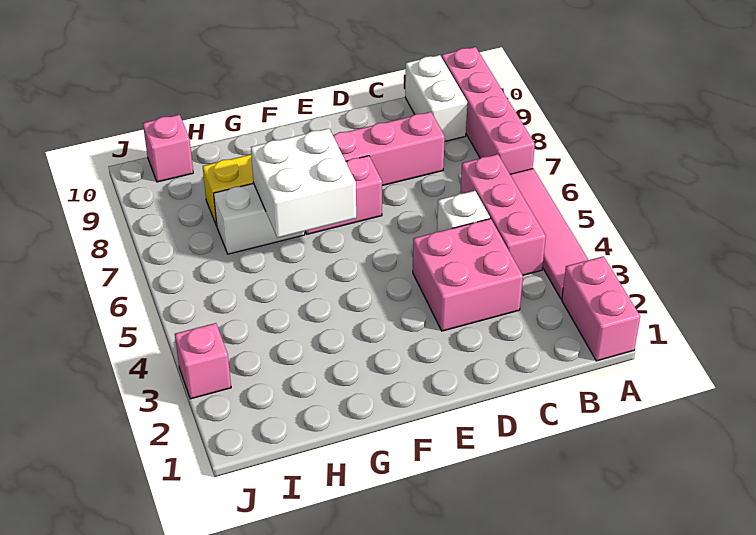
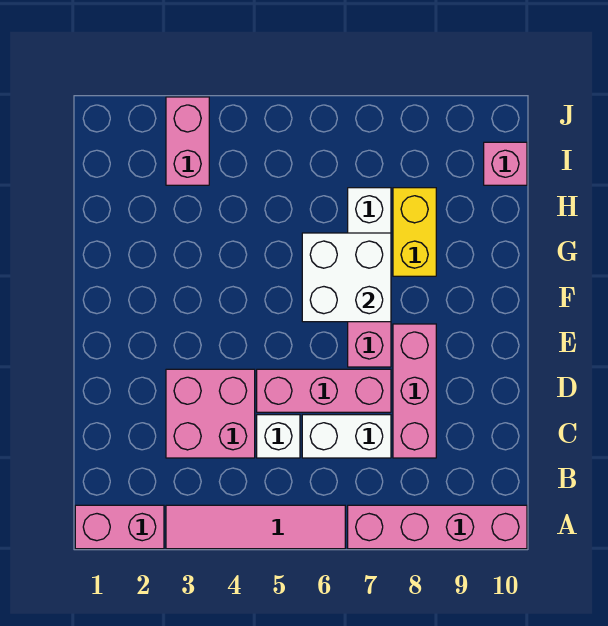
pink 1x3 brick [460,154,546,275] -> pink 1x3 brick moved to [257,369,391,412]
white 1x2 brick [405,55,467,141] -> white 1x2 brick moved to [302,415,391,458]
pink 1x1 brick [175,323,231,399] -> pink 1x2 brick [166,97,209,185]

